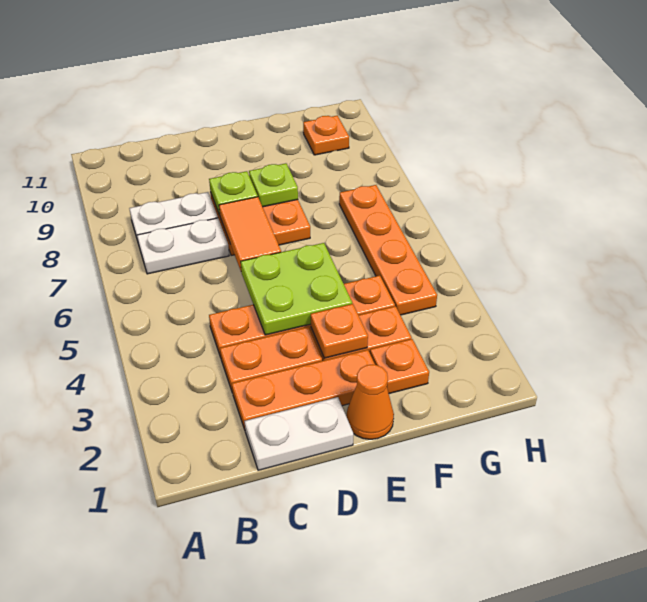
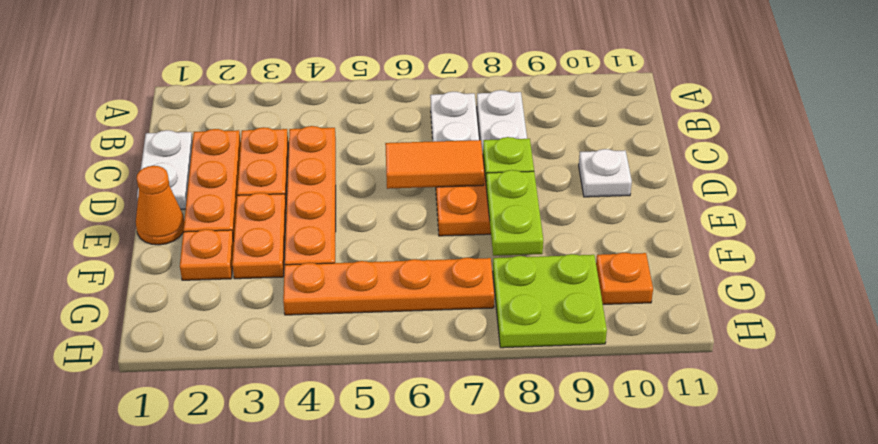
lime 2x2 plate [241,243,352,335] -> lime 2x2 plate moved to [493,254,607,348]
none -> white 1x1 plate [579,149,632,197]
orange 1x1 plate [310,304,368,358] -> none
lime 1x1 plate [249,163,298,207] -> lime 1x2 plate [486,170,543,256]

